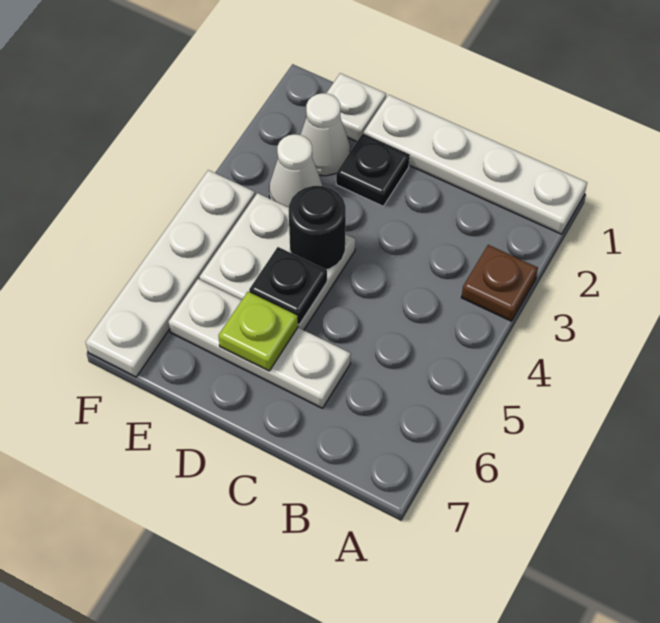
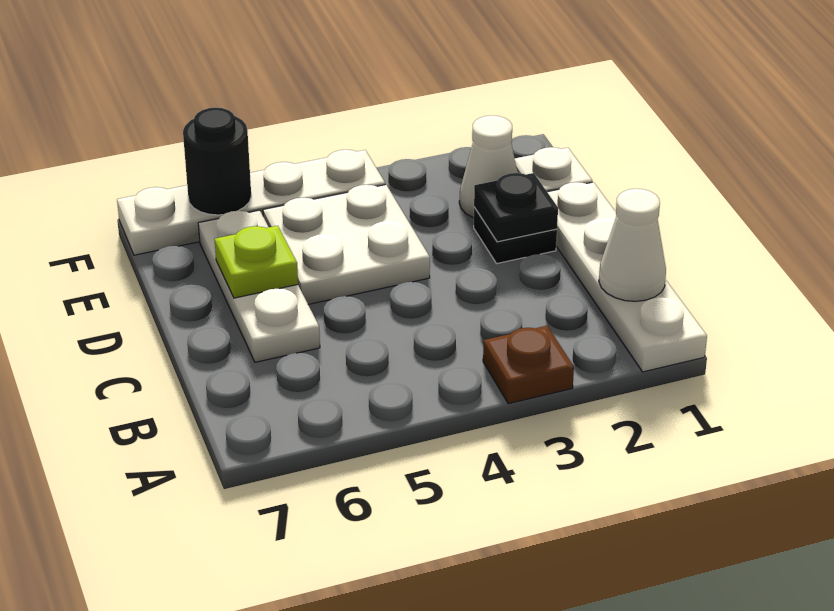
black 1x1 round brick [289,186,346,270] -> black 1x1 round brick moved to [183,108,251,215]
black 1x1 plate [249,247,327,325] -> black 1x1 plate moved to [474,173,558,242]
white 1x1 cone [269,134,323,207] -> white 1x1 cone moved to [599,189,666,301]

